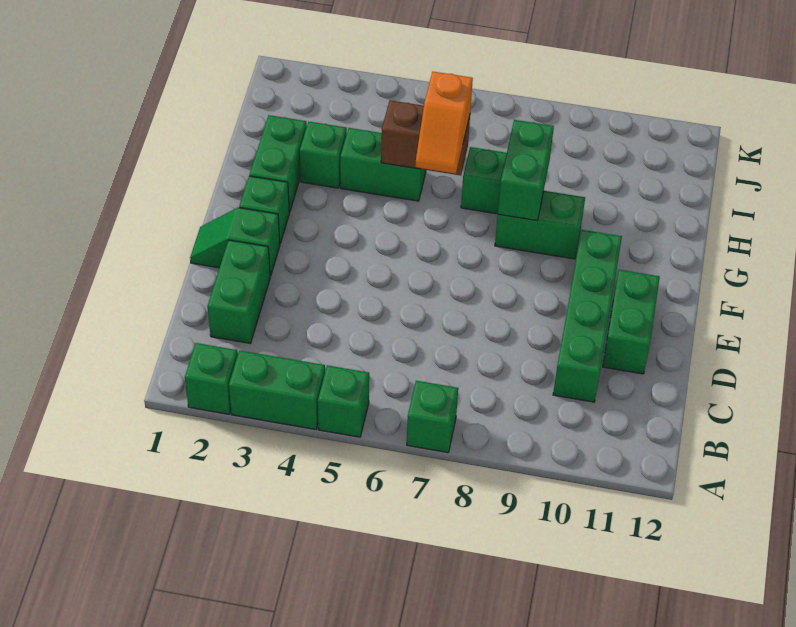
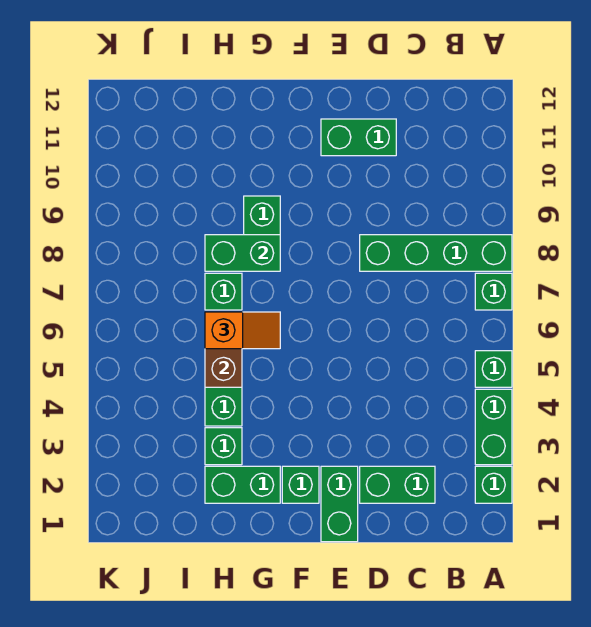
green 1x4 brick [553,230,622,402] -> green 1x4 brick moved to [360,235,512,271]
green 1x2 slope [190,208,280,276] -> green 1x2 brick [321,466,358,542]

